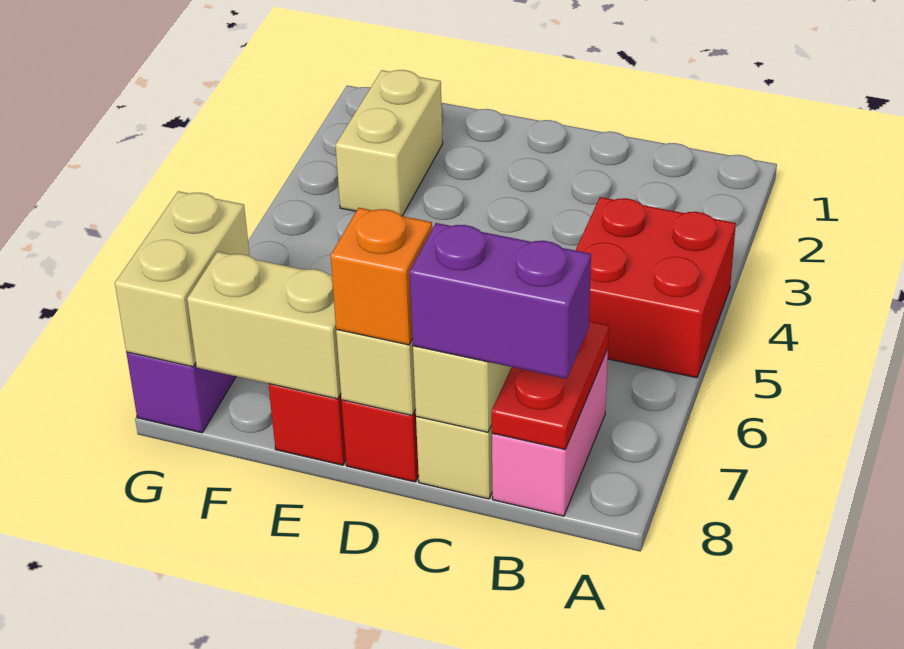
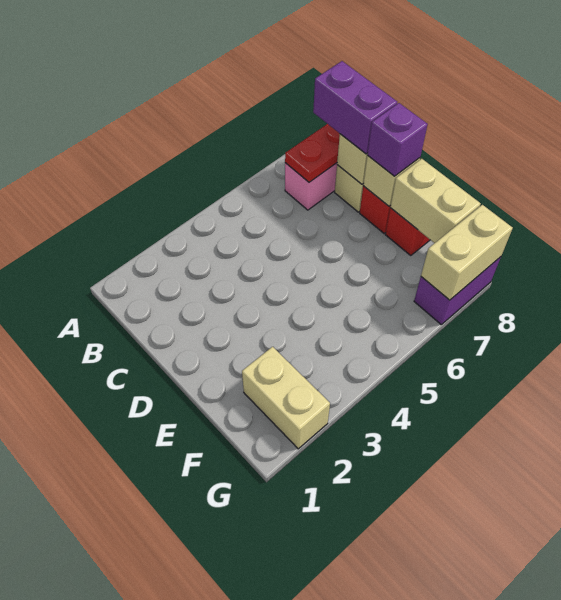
red 2x2 brick [576,197,736,378] -> none
orange 1x1 brick [331,208,432,345] -> purple 1x1 brick [367,103,428,176]
tan 1x2 brick [336,70,443,216] -> tan 1x2 brick turned to [242,347,330,449]

